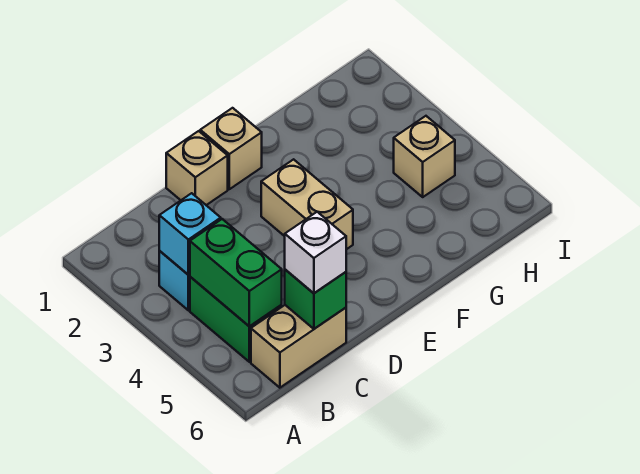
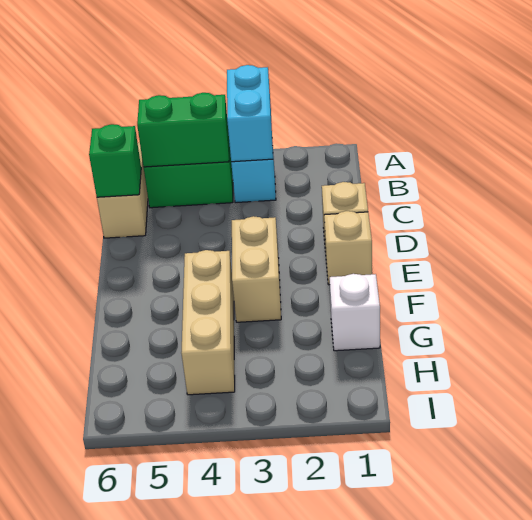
cyan 1x1 brick [159,193,221,275] -> cyan 1x2 brick [227,65,273,162]
white 1x1 brick [285,212,346,293] -> white 1x1 brick moved to [330,274,380,351]
tan 1x2 brick [261,159,353,249] -> tan 1x2 brick turned to [232,216,281,322]
tan 1x1 brick [394,116,455,197] -> tan 1x3 brick [181,250,235,395]

